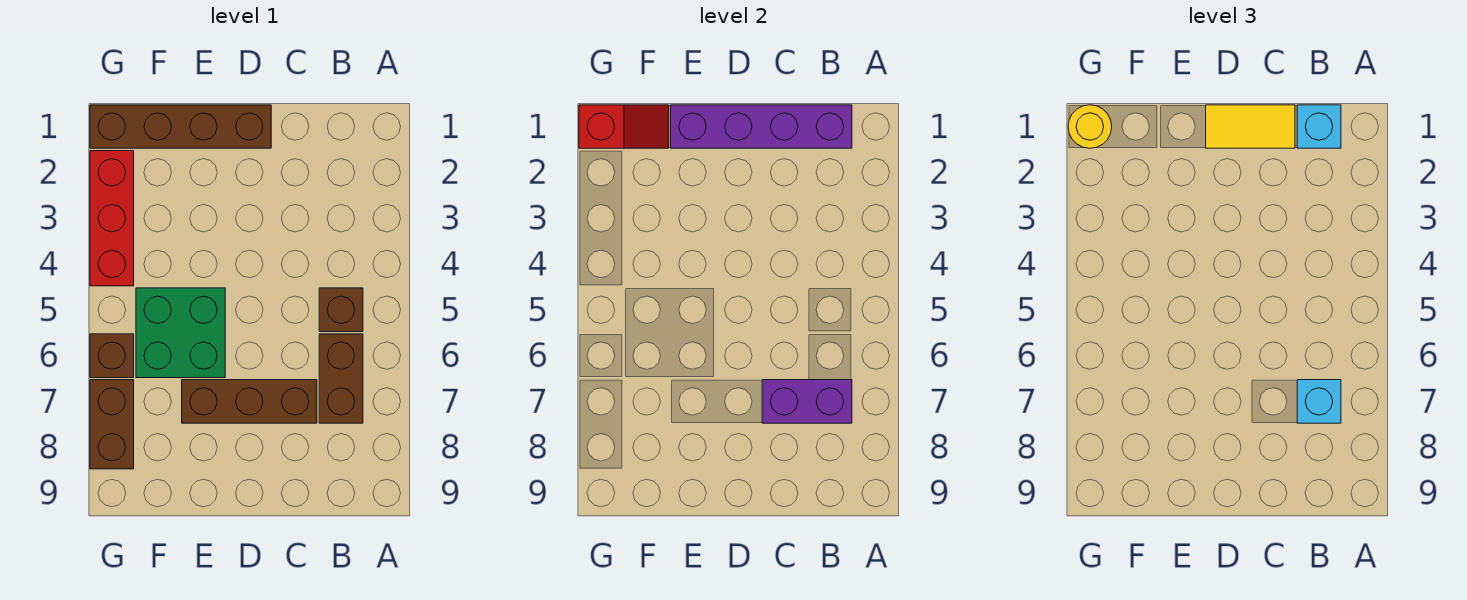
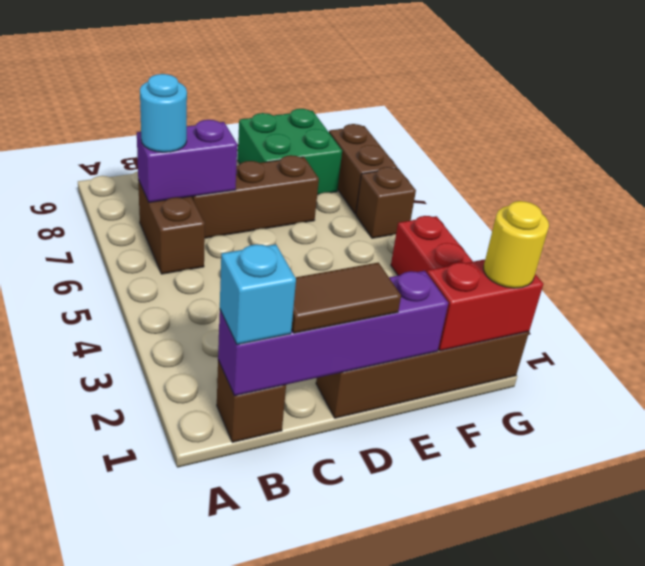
brown 1x1 brick [319,288,363,332] -> brown 1x1 brick moved to [217,360,286,442]
cyan 1x1 brick [1297,380,1341,423] -> cyan 1x1 round brick [140,74,187,152]
yellow 1x2 tile [1206,105,1295,148] -> brown 1x2 tile [291,262,401,333]
green 2x2 brick [136,288,225,378] -> green 2x2 brick moved to [238,109,342,195]
red 1x2 slope [579,105,669,148] -> red 1x2 brick [427,260,543,351]

